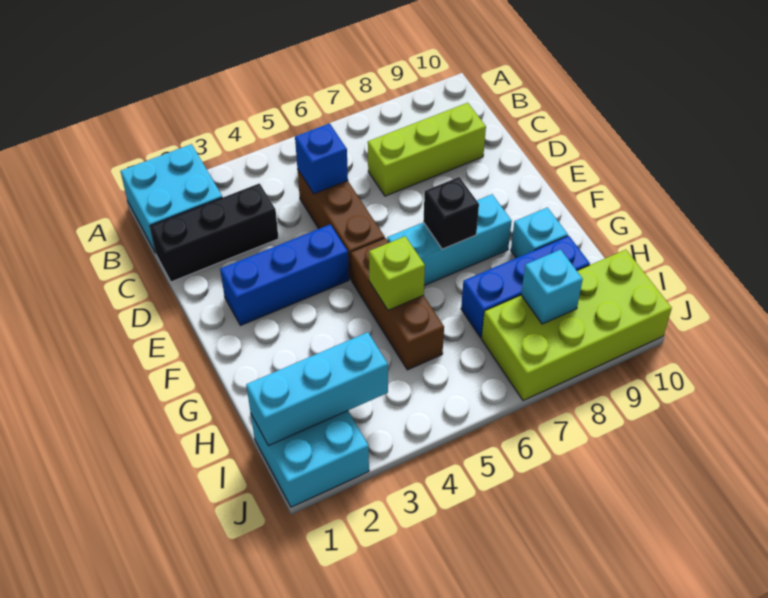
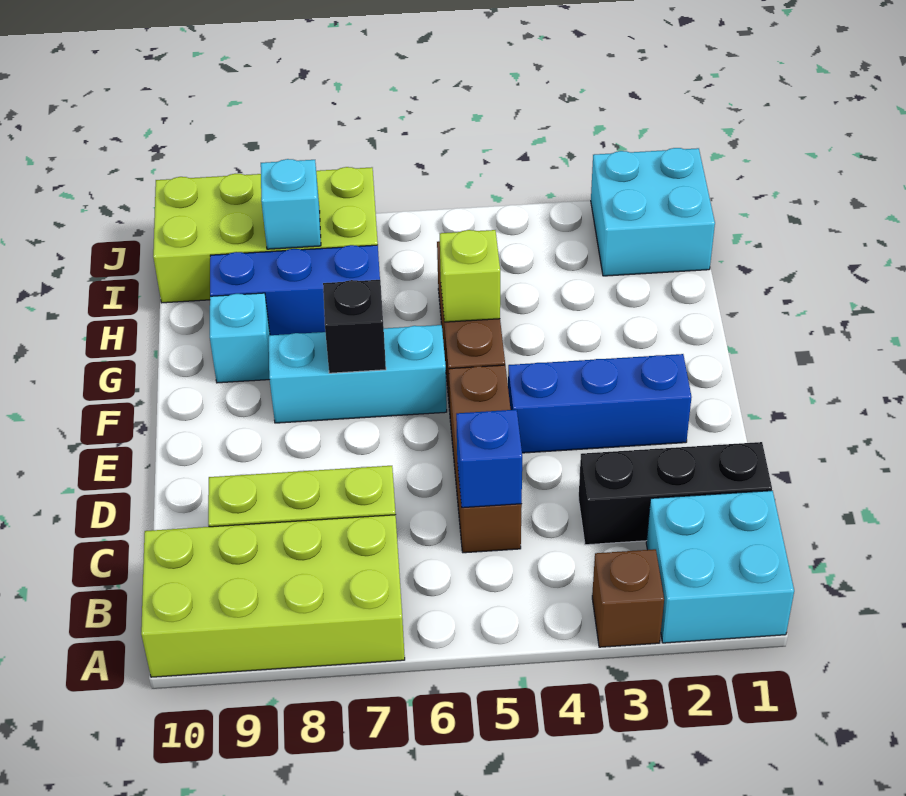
none -> brown 1x1 brick [592,549,664,647]
none -> lime 2x4 brick [141,515,405,677]
cyan 1x3 brick [246,332,388,446] -> none

